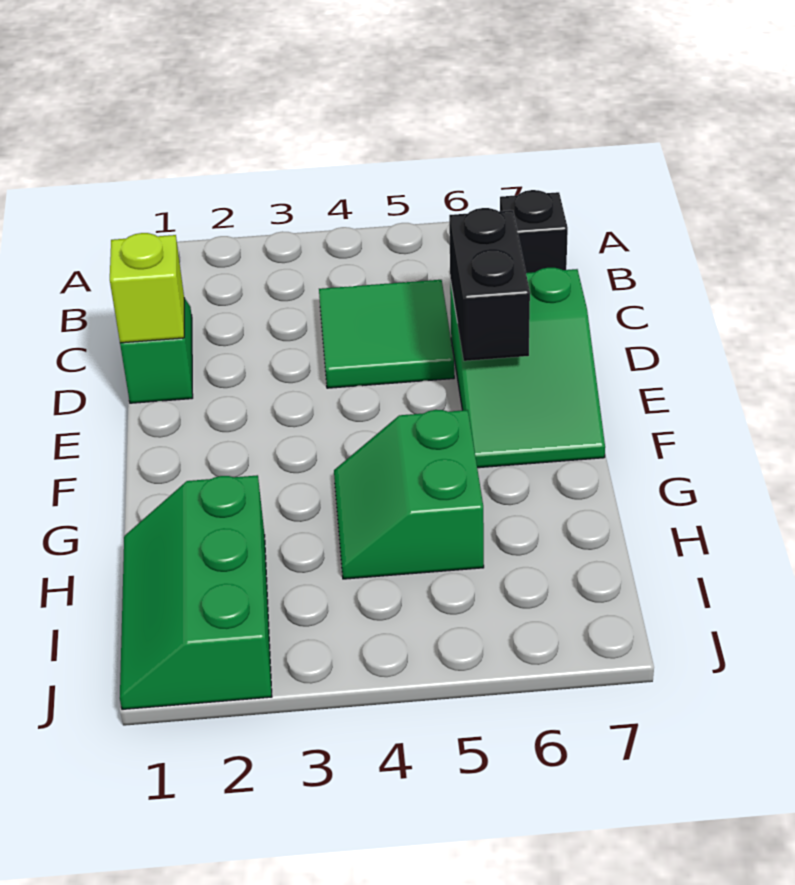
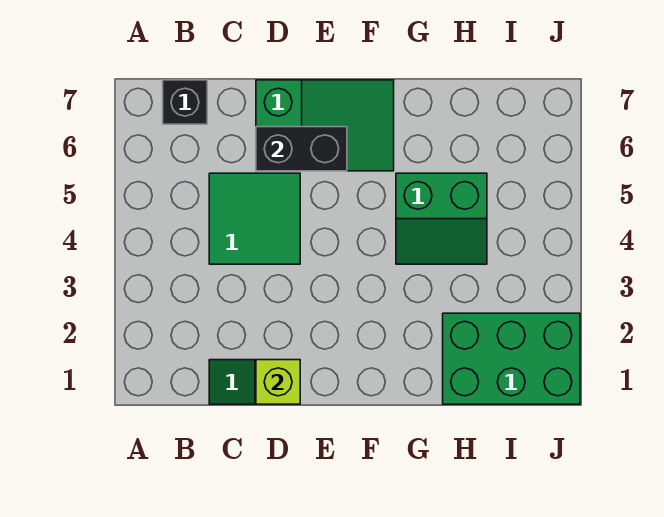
green 2x3 slope [120,475,272,709] -> green 2x3 brick [443,313,580,404]

